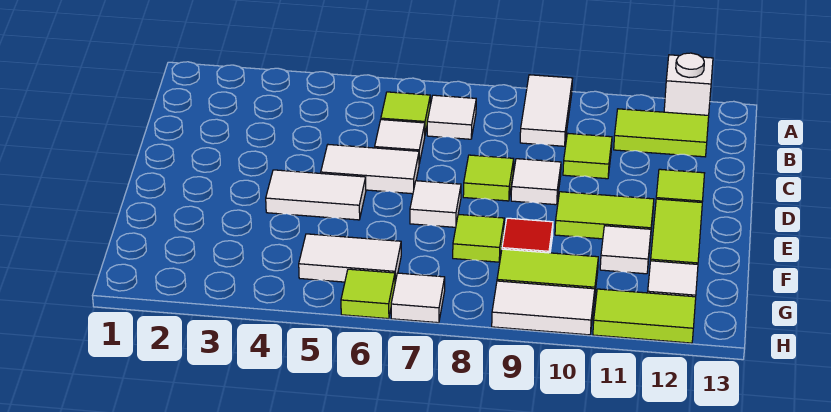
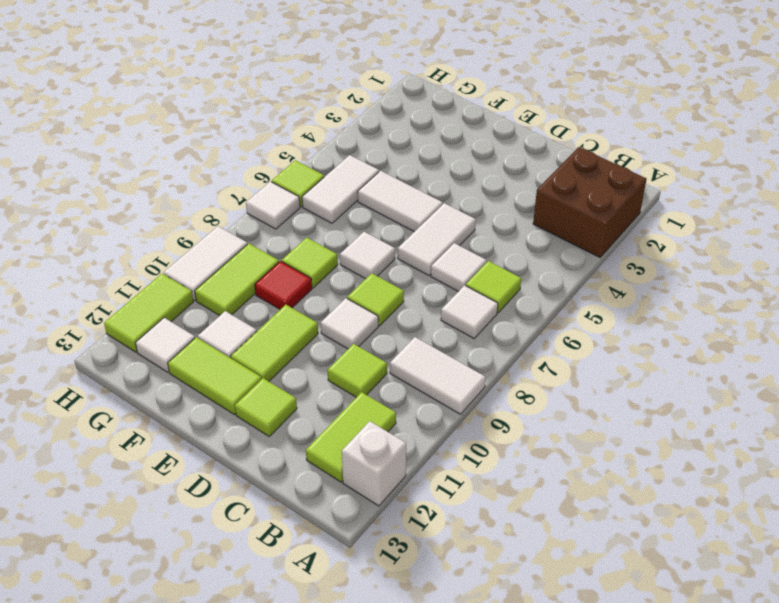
none -> brown 2x2 brick [533,147,646,257]
white 1x2 tile [266,170,366,220] -> white 1x2 tile turned to [358,171,443,232]

